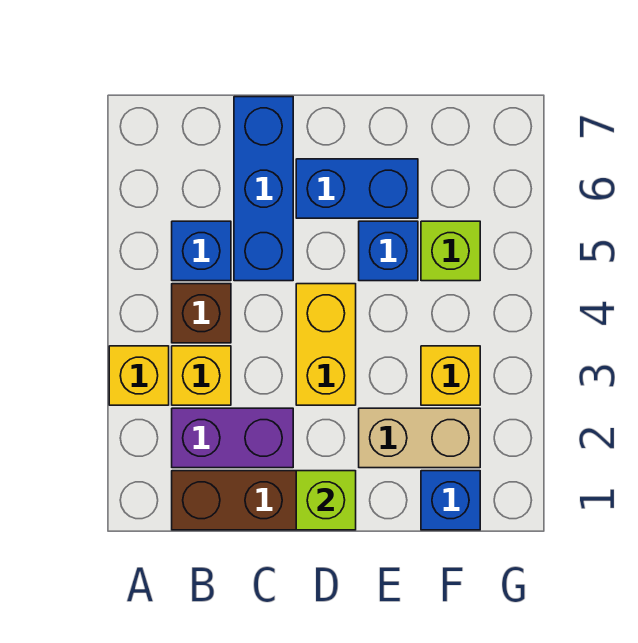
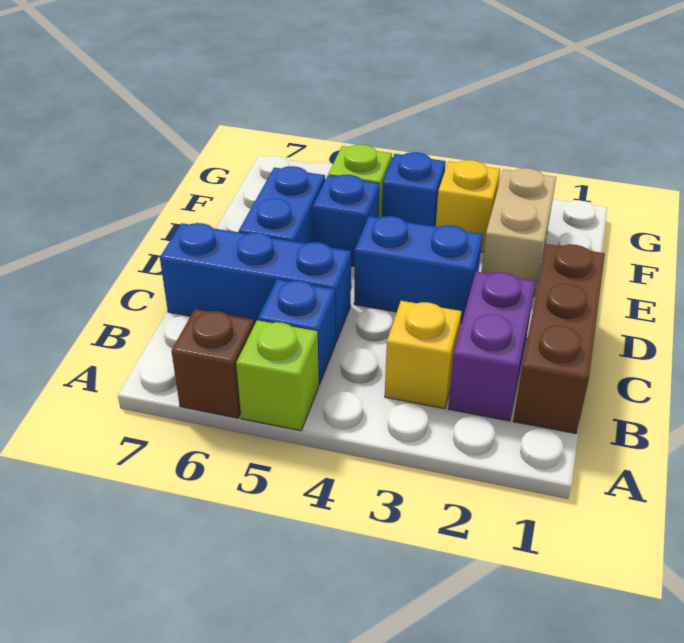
yellow 1x1 brick [109,346,169,405] -> none
brown 1x1 brick [172,284,231,343] -> brown 1x1 brick moved to [171,309,254,418]
lime 1x1 brick [296,471,356,530] -> lime 1x1 brick moved to [236,320,319,431]
yellow 1x2 brick [296,284,356,405] -> blue 1x2 brick [354,216,483,323]
blue 1x1 brick [421,471,480,530] -> blue 1x1 brick moved to [382,152,446,227]

